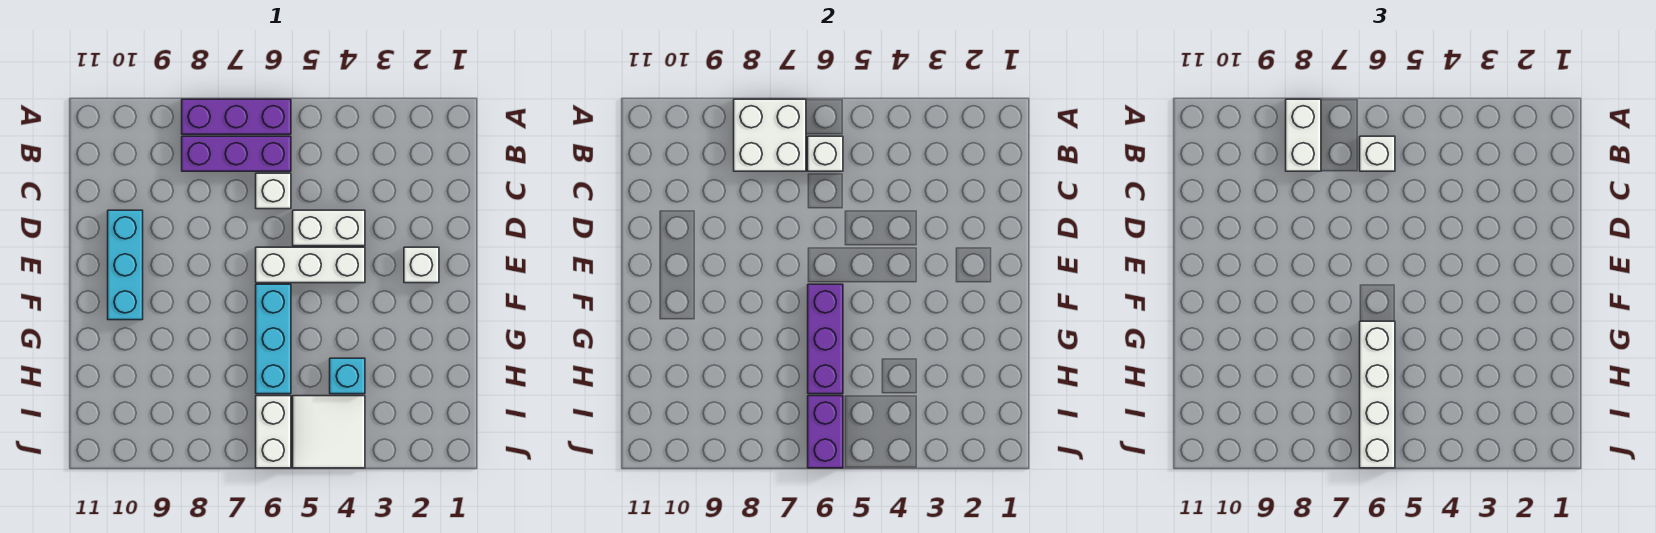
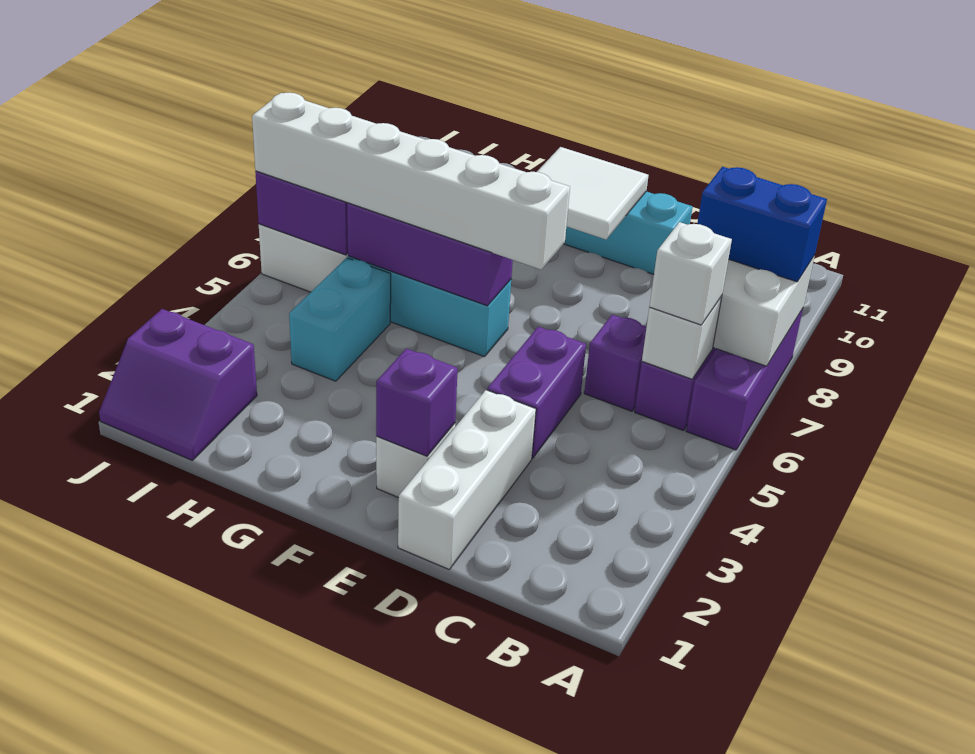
white 1x2 brick [1286,99,1321,171] -> blue 1x2 brick [697,167,827,282]
white 1x1 brick [256,173,291,209] -> purple 1x1 brick [584,315,646,411]
white 1x2 brick [293,210,365,246] -> purple 1x2 brick [487,327,586,458]
none -> purple 1x1 brick [376,348,458,456]
white 1x3 brick [256,247,365,283] -> white 1x3 brick moved to [398,390,536,569]
white 1x4 brick [1360,321,1395,468] -> white 1x6 brick [252,93,570,269]
cyan 1x1 brick [330,358,365,394] -> cyan 1x2 brick [289,258,391,381]
none -> purple 2x2 slope [99,309,257,460]
white 2x2 tile [293,396,365,468] -> white 2x2 tile moved to [537,147,649,239]

